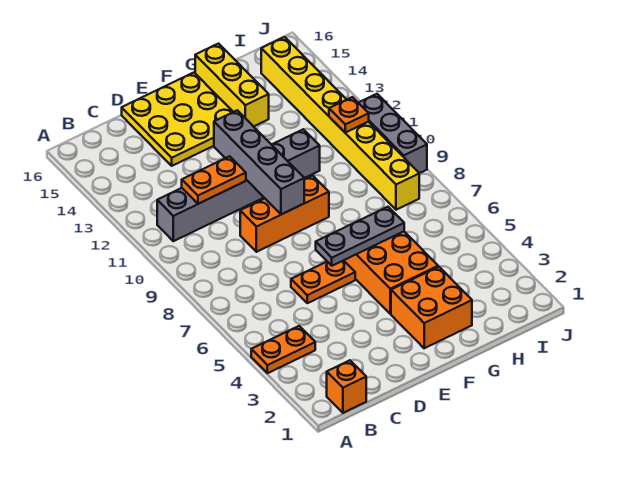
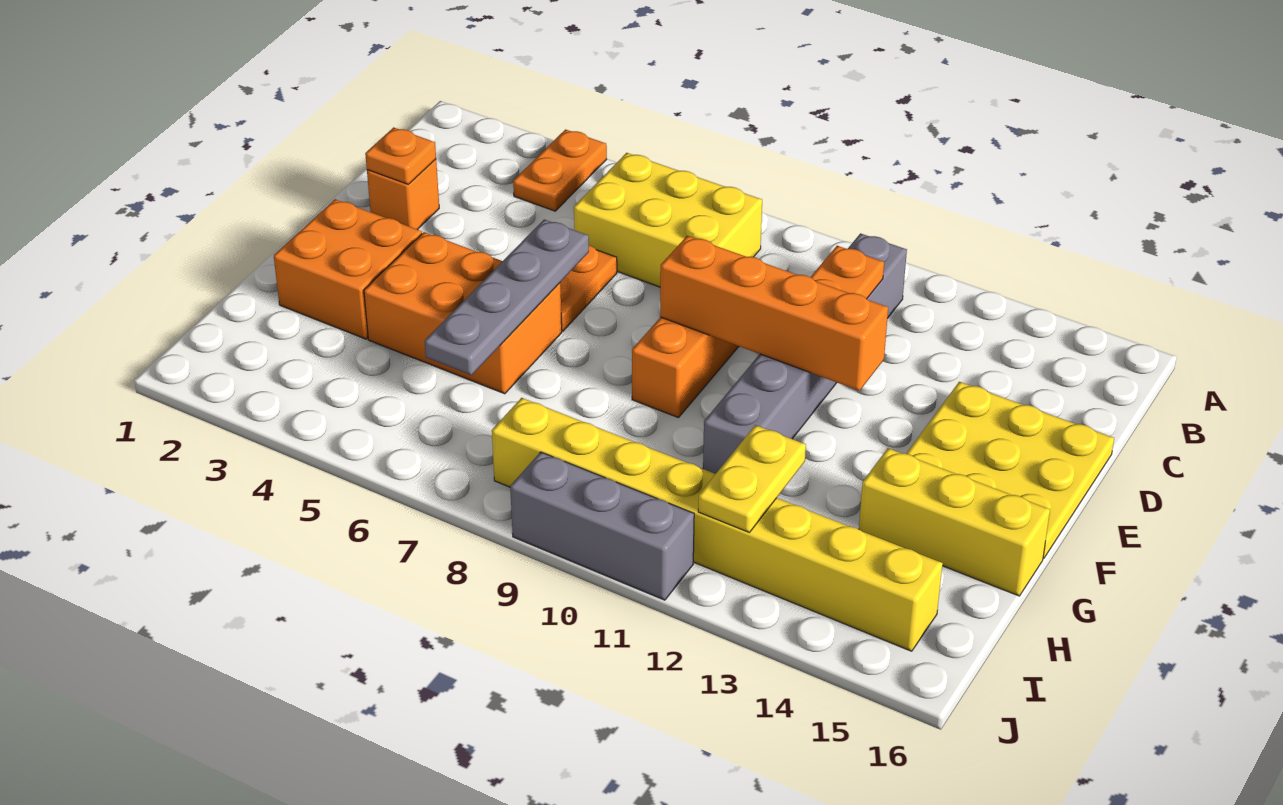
orange 1x1 brick [327,360,366,413] -> orange 1x1 brick moved to [367,159,439,230]
none -> yellow 2x3 brick [574,153,762,287]
grey 1x3 plate [316,207,404,266] -> grey 1x4 plate [425,220,589,375]
grey 1x4 brick [214,110,304,214] -> orange 1x4 brick [660,236,888,391]
none -> yellow 1x2 plate [698,425,806,533]
orange 1x1 plate [329,97,369,133] -> orange 1x1 plate moved to [365,127,436,185]

